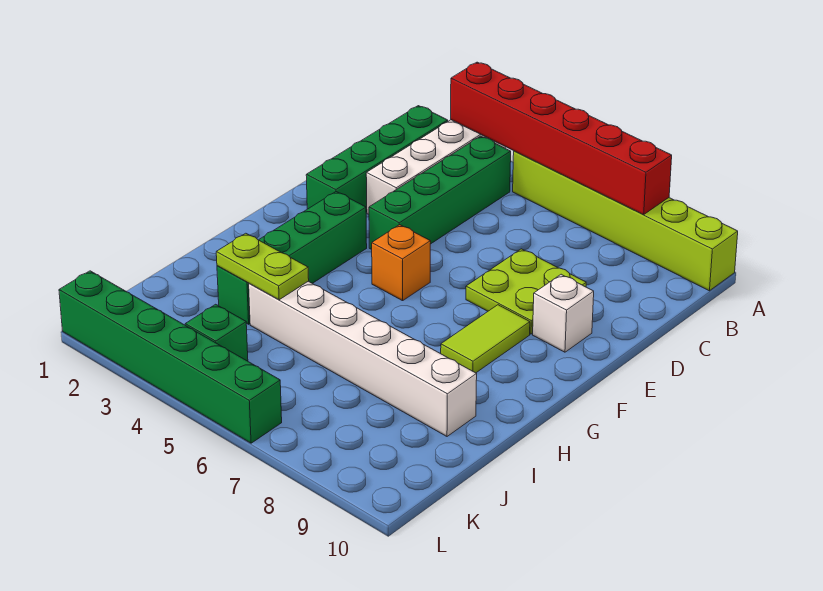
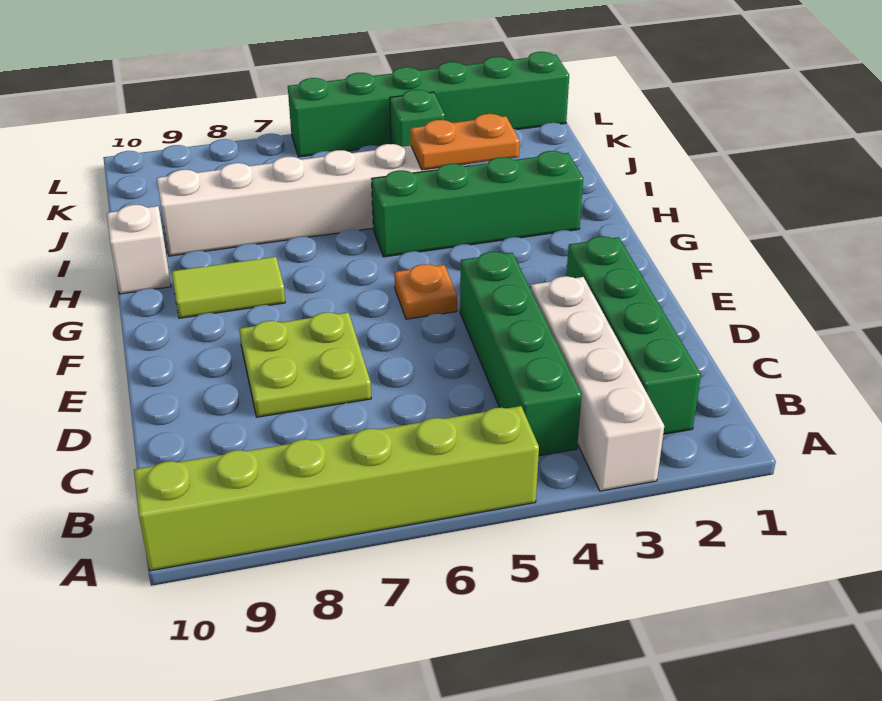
red 1x6 brick [451,62,672,215] -> none
white 1x1 brick [533,274,594,352] -> white 1x1 brick moved to [107,205,171,294]
green 1x4 brick [217,192,367,324] -> green 1x4 brick turned to [372,151,583,257]
orange 1x1 brick [372,225,431,301] -> orange 1x1 plate [394,264,457,319]
lime 1x2 tile [441,305,530,373] -> lime 1x2 tile turned to [171,257,285,318]
lime 1x2 plate [216,233,309,300] -> orange 1x2 plate [411,114,519,170]

